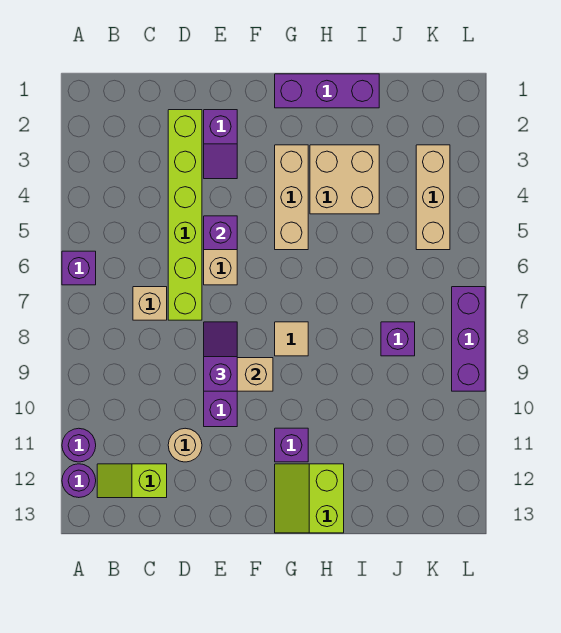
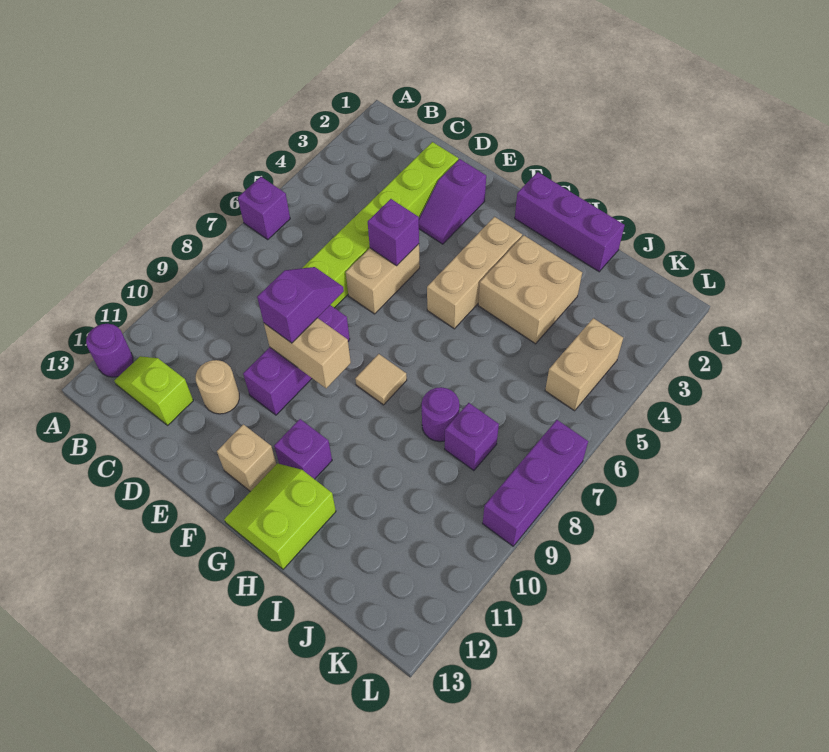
purple 1x1 round brick [62,428,96,462] -> purple 1x1 round brick moved to [422,387,459,442]
tan 1x1 brick [133,287,167,320] -> tan 1x1 brick moved to [217,424,276,492]
tan 1x3 brick [416,145,450,250] -> tan 1x2 brick [545,318,623,411]

